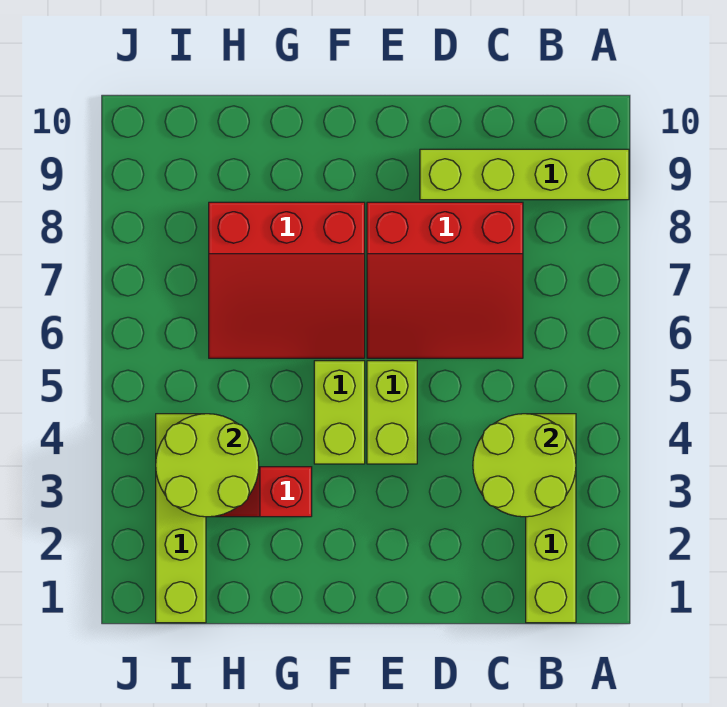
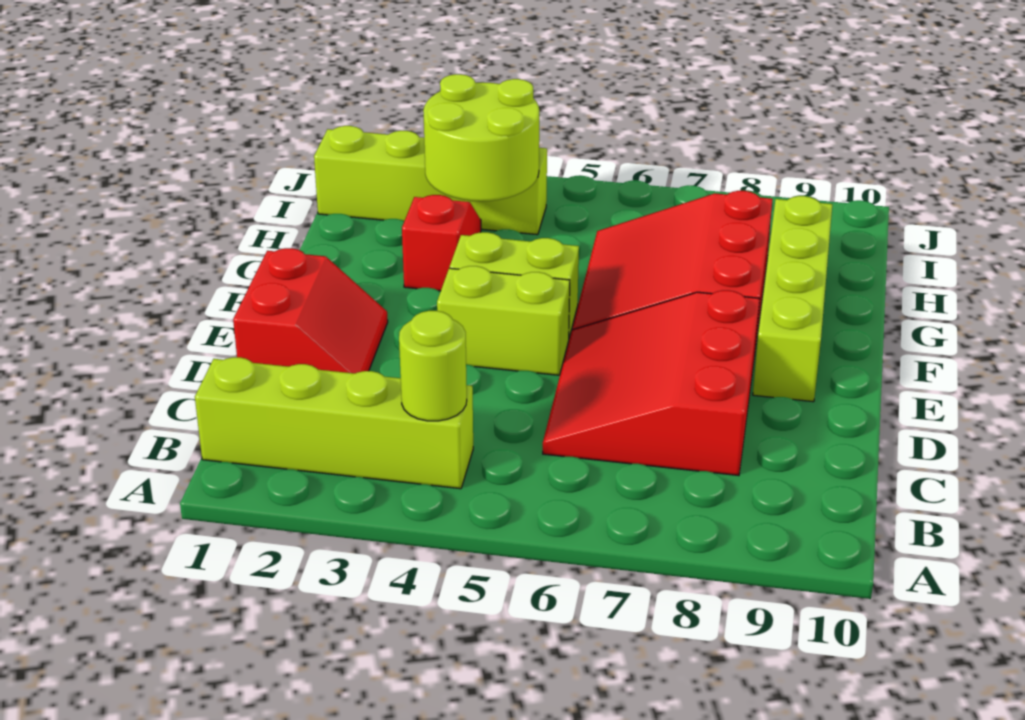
lime 1x4 brick [420,149,629,200] -> lime 1x4 brick moved to [753,196,832,402]
lime 2x2 round brick [473,414,576,517] -> lime 1x1 round brick [399,311,467,421]
none -> red 2x2 slope [233,248,388,373]

